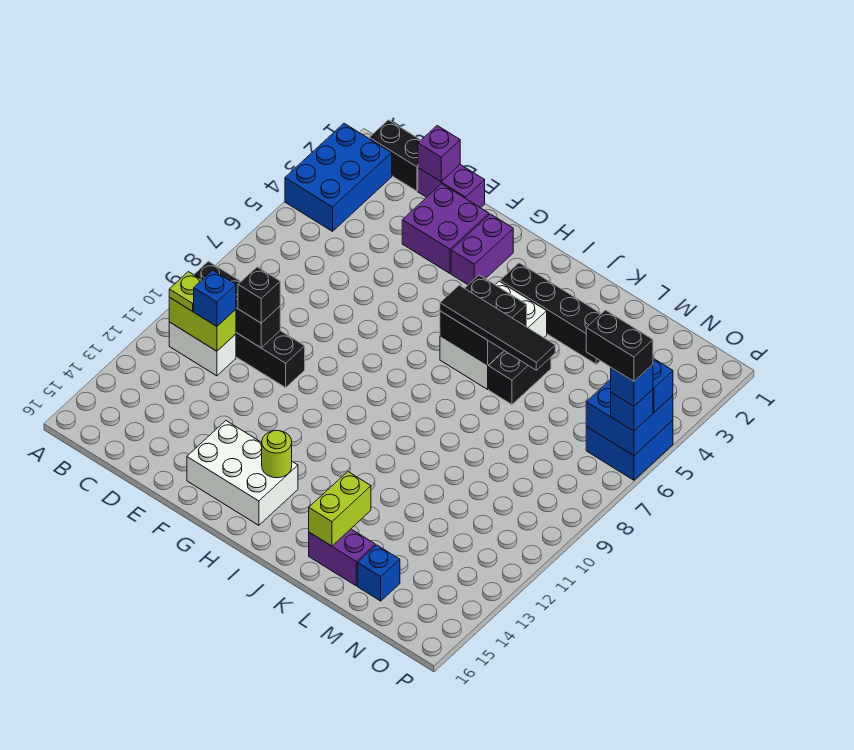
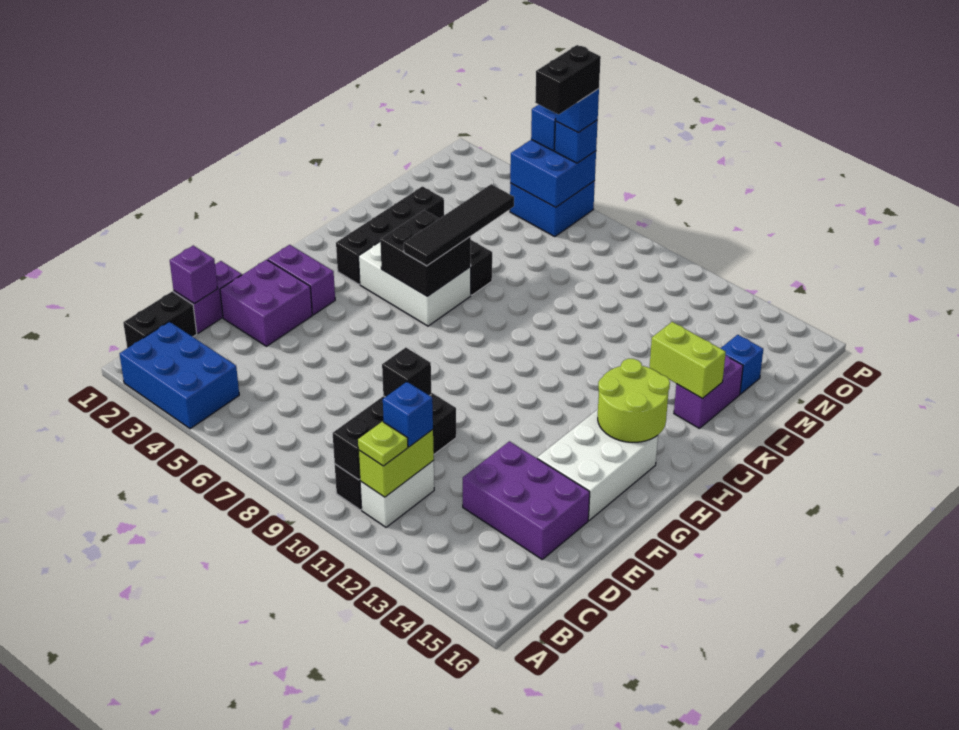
none -> purple 2x3 brick [463,441,590,559]
lime 1x1 round brick [262,431,292,478] -> lime 2x2 round brick [598,359,670,442]

